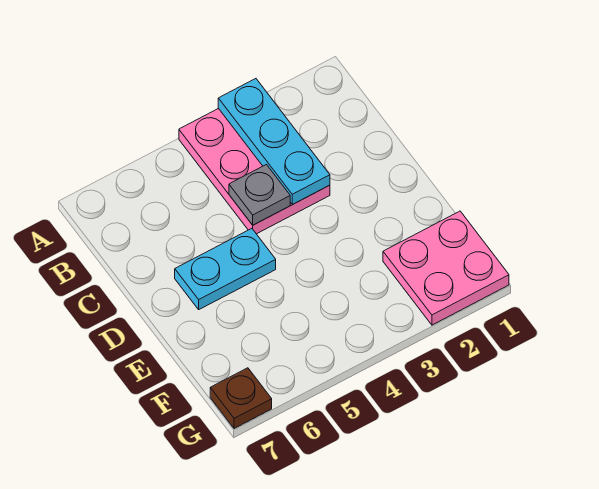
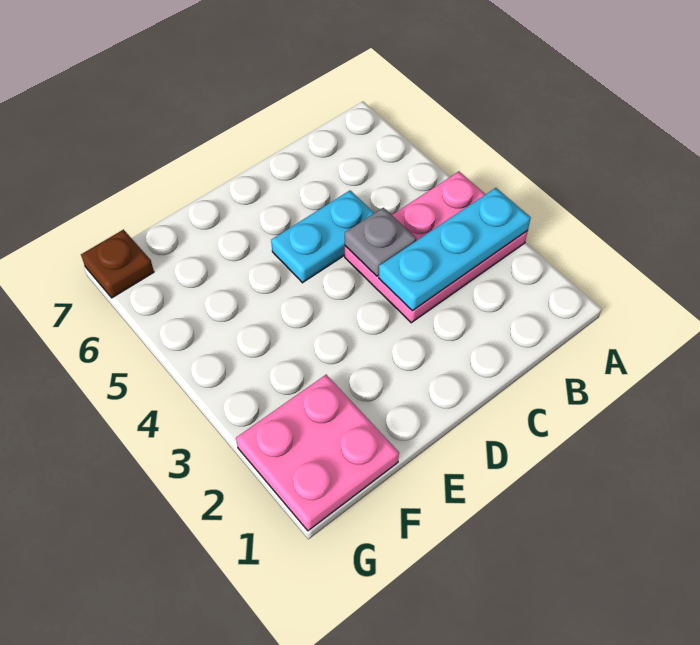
cyan 1x2 plate [175,229,276,309] -> cyan 1x2 plate turned to [271,191,374,283]

